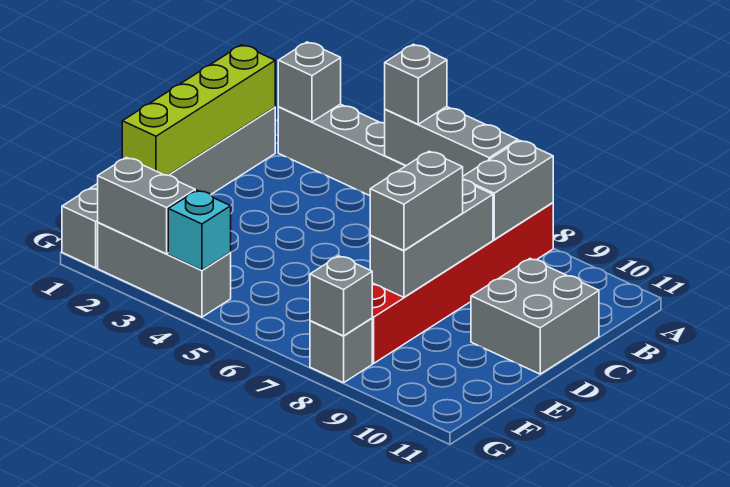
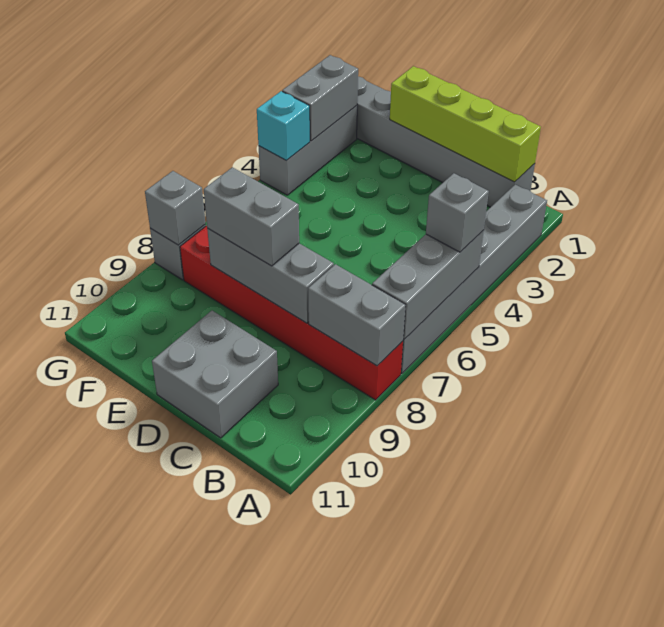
grey 1x1 brick [278,42,341,122] -> none

